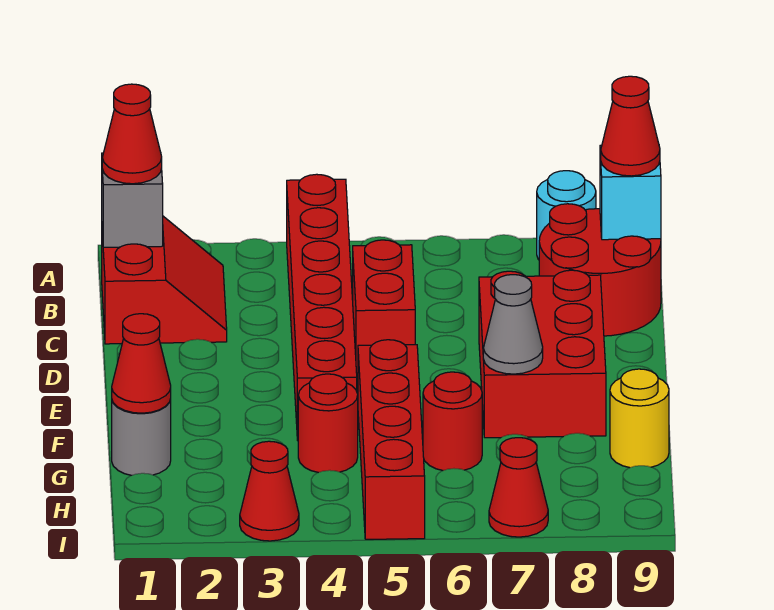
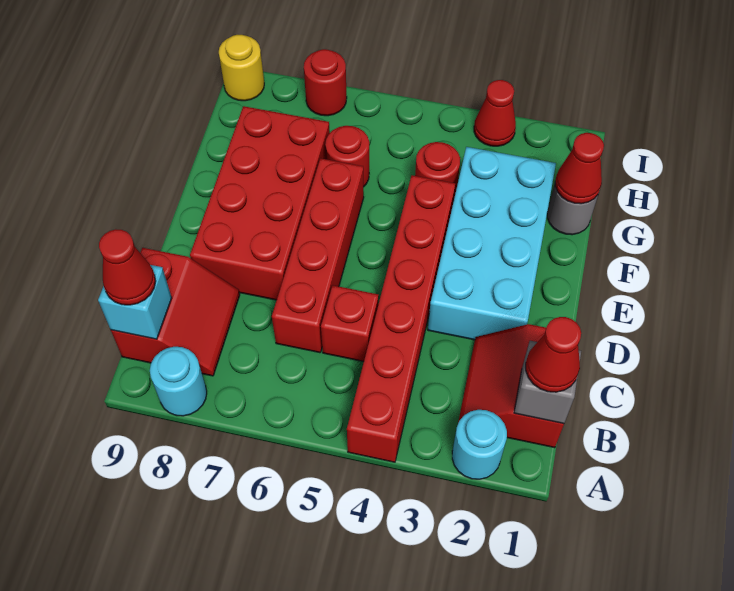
none -> cyan 1x1 round brick [452,410,507,479]
red 2x2 round brick [539,204,661,336] -> red 2x2 slope [111,248,240,376]
red 1x2 brick [353,240,415,373] -> red 1x1 brick [321,285,379,362]
none -> cyan 2x4 brick [428,147,556,340]
red 2x3 brick [479,270,606,438] -> red 2x4 brick [190,106,330,300]
red 1x4 brick [358,340,425,539] -> red 1x4 brick moved to [272,158,364,353]
grey 1x1 cone [483,275,543,374] -> none
yellow 1x1 round brick [610,369,669,468] -> yellow 1x1 round brick moved to [219,35,264,101]
red 1x1 cone [489,438,548,537] -> red 1x1 round brick [304,49,347,116]

